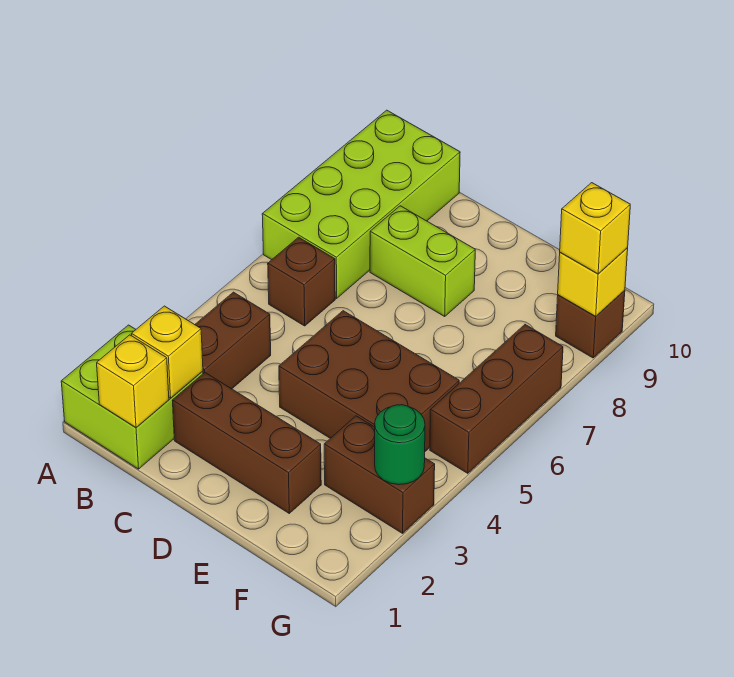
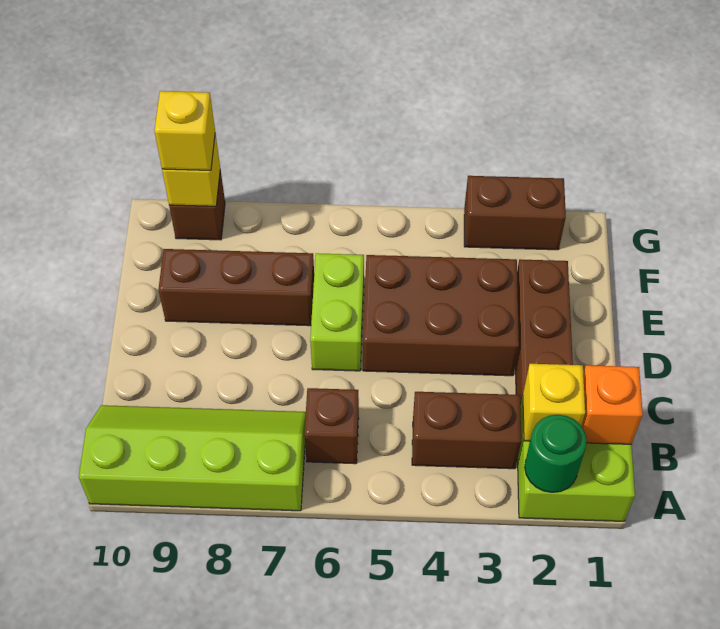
lime 2x4 brick [262,110,460,298] -> lime 2x4 slope [79,405,306,511]
yellow 1x1 brick [97,335,169,428] -> orange 1x1 brick [581,365,643,444]
lime 1x2 brick [370,206,475,316] -> lime 1x2 brick moved to [310,253,364,371]
brown 2x3 brick [279,311,459,451] -> brown 2x3 brick turned to [363,255,519,376]
brown 1x2 brick [324,416,435,533] -> brown 1x2 brick turned to [464,176,566,250]
green 1x1 round brick [375,405,425,485] -> green 1x1 round brick moved to [525,415,587,492]
brown 1x3 brick [430,325,563,473] -> brown 1x3 brick moved to [158,249,314,326]

